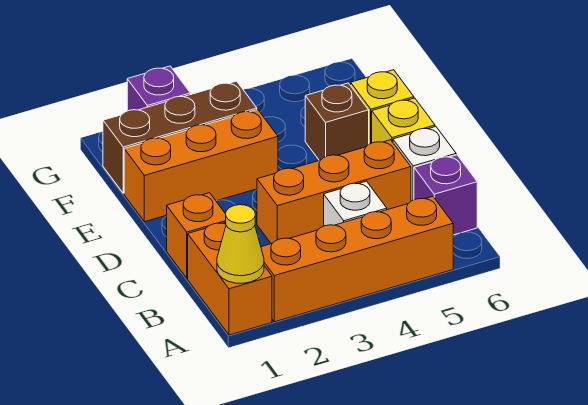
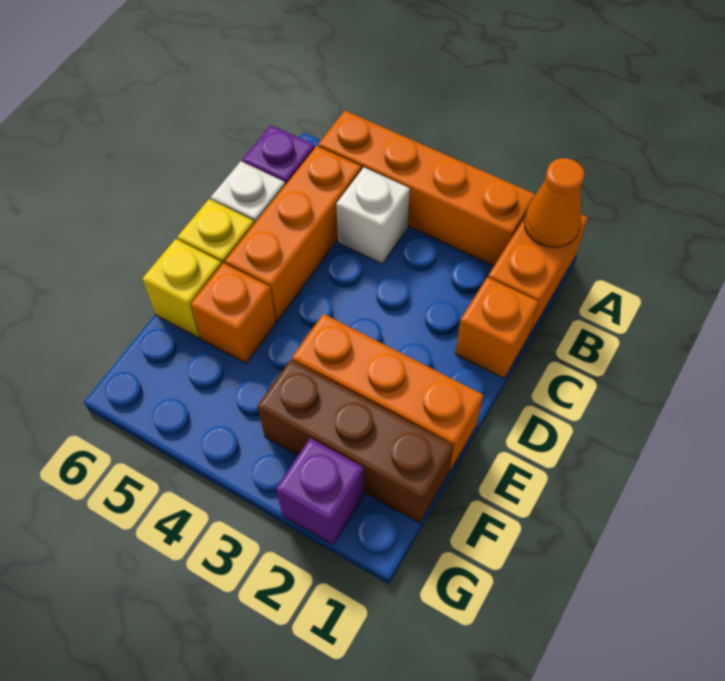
yellow 1x1 cone [217,205,264,283] -> orange 1x1 cone [524,158,585,247]
orange 1x3 brick [257,140,411,244] -> orange 1x3 brick turned to [225,146,361,321]
brown 1x1 brick [305,83,369,160] -> orange 1x1 brick [191,263,276,363]

